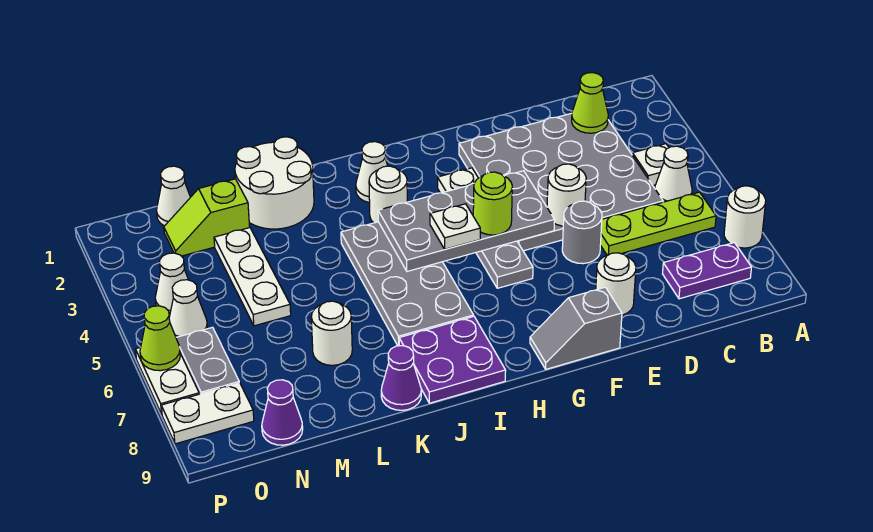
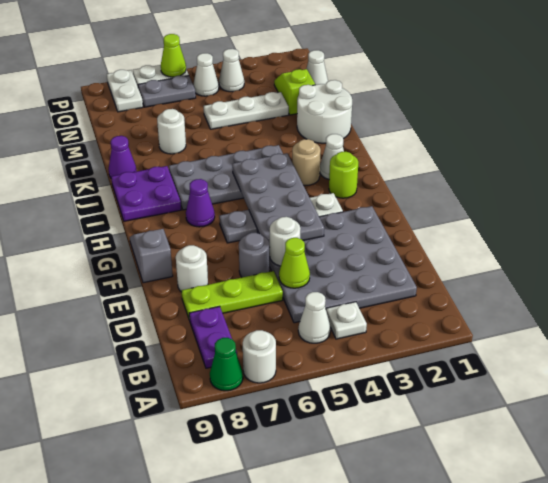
none -> green 1x1 cone [210,338,243,391]
lime 1x3 plate [601,192,716,255] -> lime 1x3 plate turned to [181,271,283,320]
lime 1x1 cone [572,73,608,133] -> lime 1x1 cone moved to [279,238,310,288]
lime 1x1 round brick [473,172,512,235] -> lime 1x1 round brick moved to [329,152,358,198]
white 1x1 plate [430,204,480,249] -> none
white 1x1 round brick [369,166,407,223] -> tan 1x1 round brick [292,139,321,185]
purple 1x1 cone [262,380,303,445] -> purple 1x1 cone moved to [186,179,215,227]

